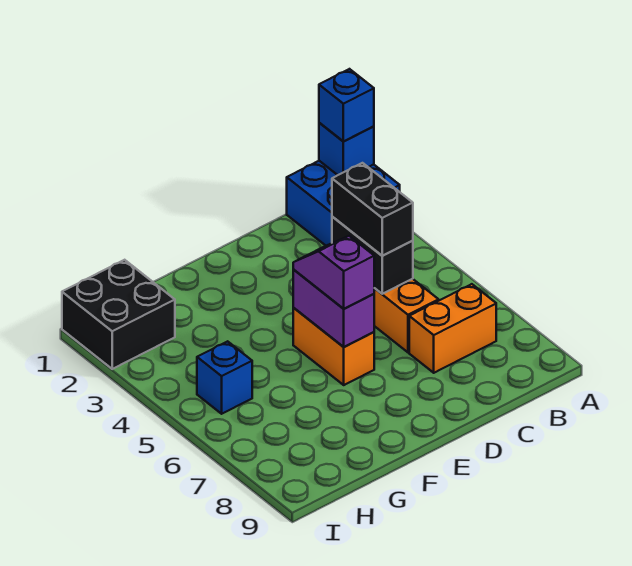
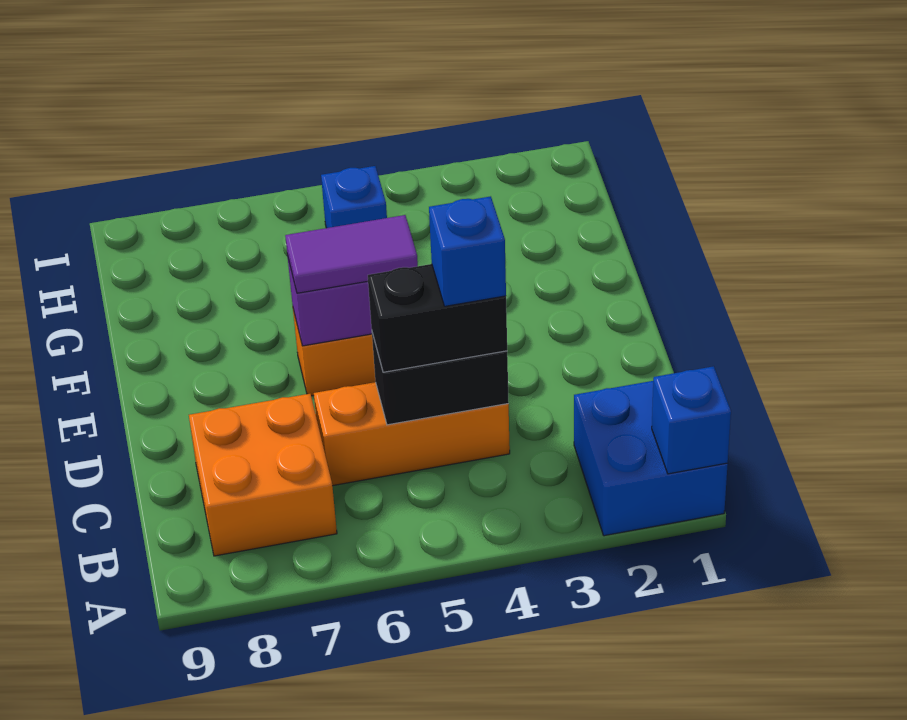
blue 1x1 brick [319,69,374,142] -> blue 1x1 brick moved to [429,196,506,306]
orange 1x2 brick [409,284,496,373] -> orange 2x2 brick [189,394,337,556]
purple 1x2 slope [293,236,374,309] -> purple 1x2 tile [285,215,418,293]
black 2x2 brick [62,260,175,369] -> none

